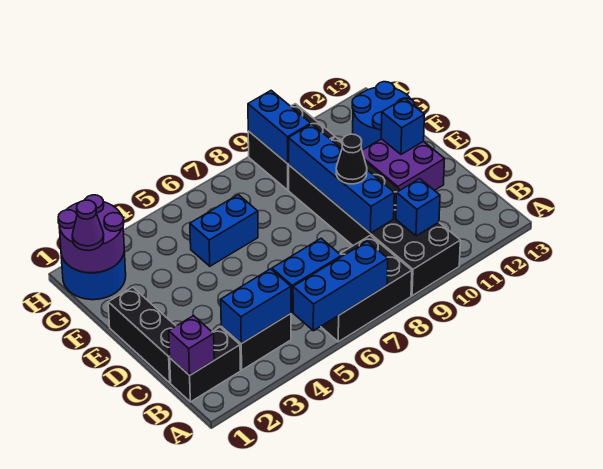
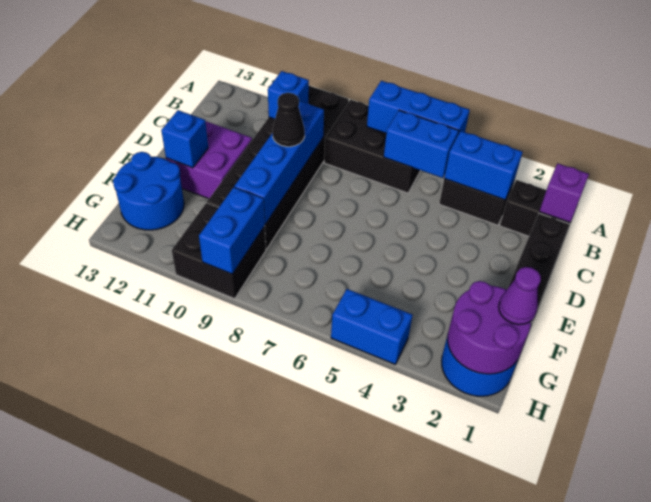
blue 1x2 brick [190,195,258,266] -> blue 1x2 brick moved to [331,289,413,364]

